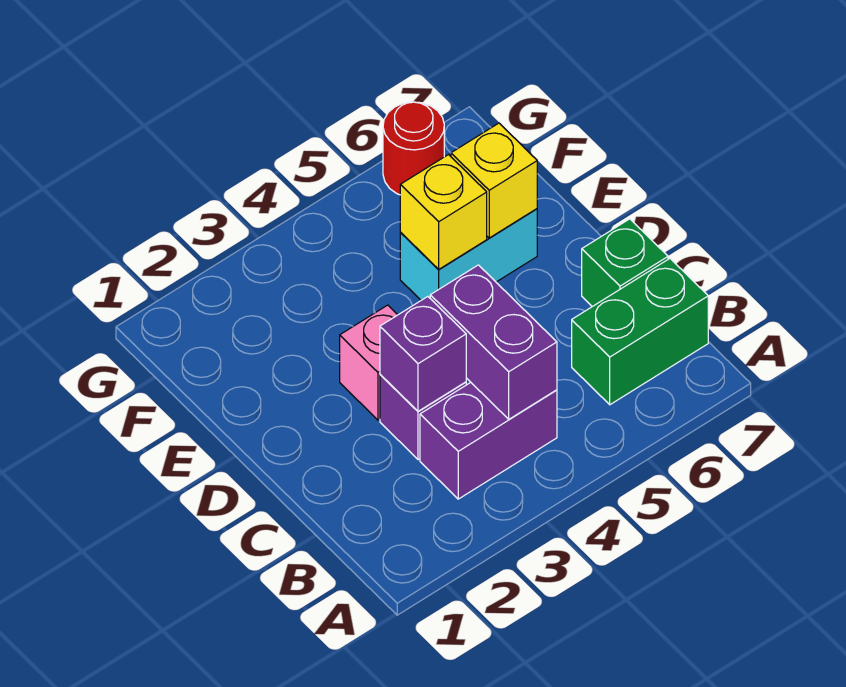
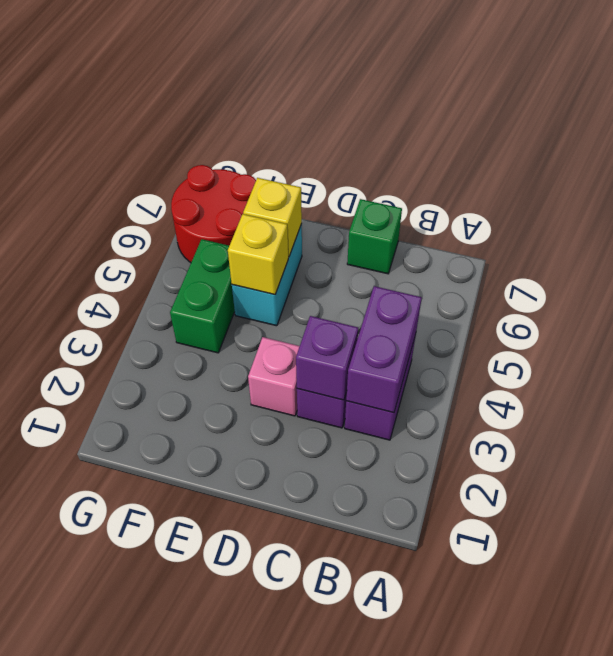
purple 1x2 brick [430,265,557,419] -> purple 1x2 brick turned to [346,286,422,413]
green 1x2 brick [572,259,708,405] -> green 1x2 brick moved to [170,239,235,353]
red 1x1 round brick [383,102,444,195] -> red 2x2 round brick [171,165,256,262]

